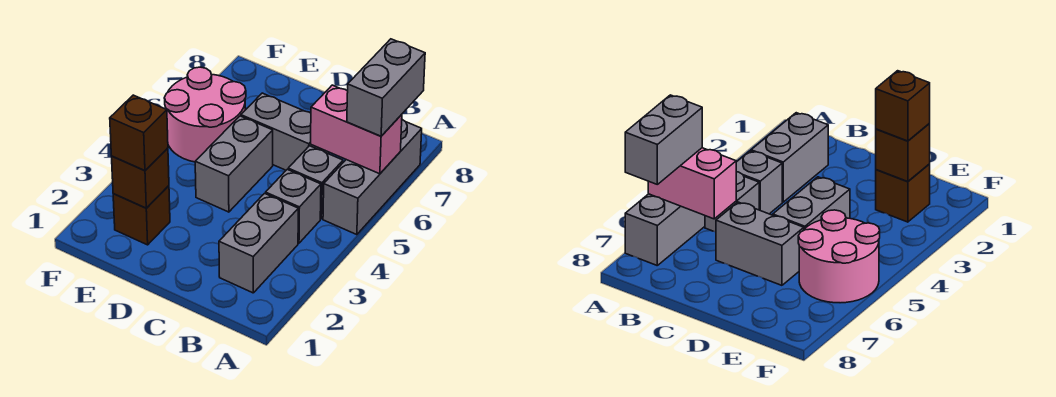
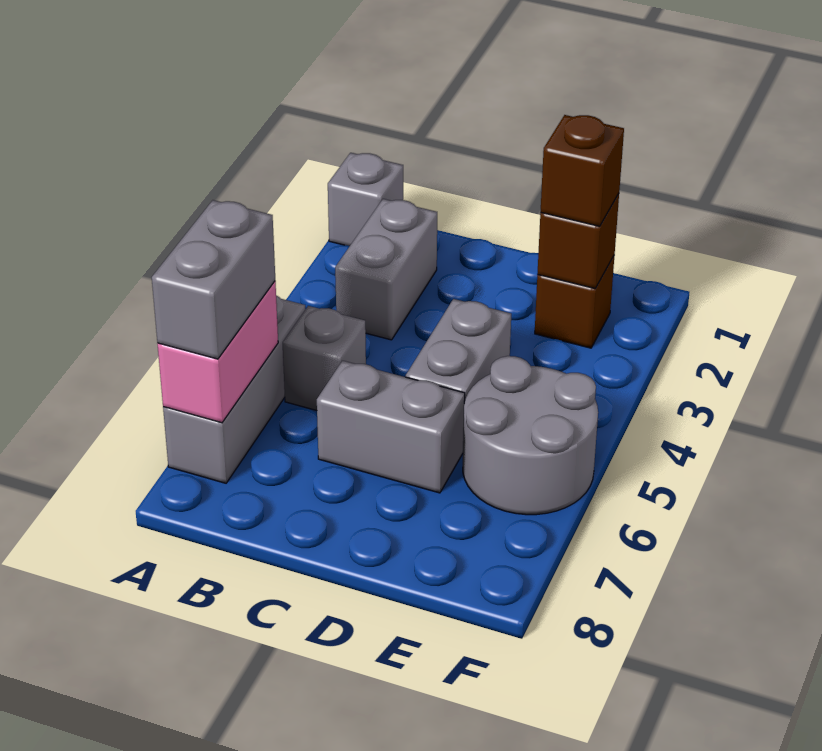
pink 1x2 brick [311,85,402,174] -> pink 1x2 brick turned to [158,281,278,423]
grey 1x1 brick [266,169,321,243] -> grey 1x1 brick moved to [328,153,403,246]
pink 2x2 round brick [165,67,246,162] -> grey 2x2 round brick [463,356,598,515]

